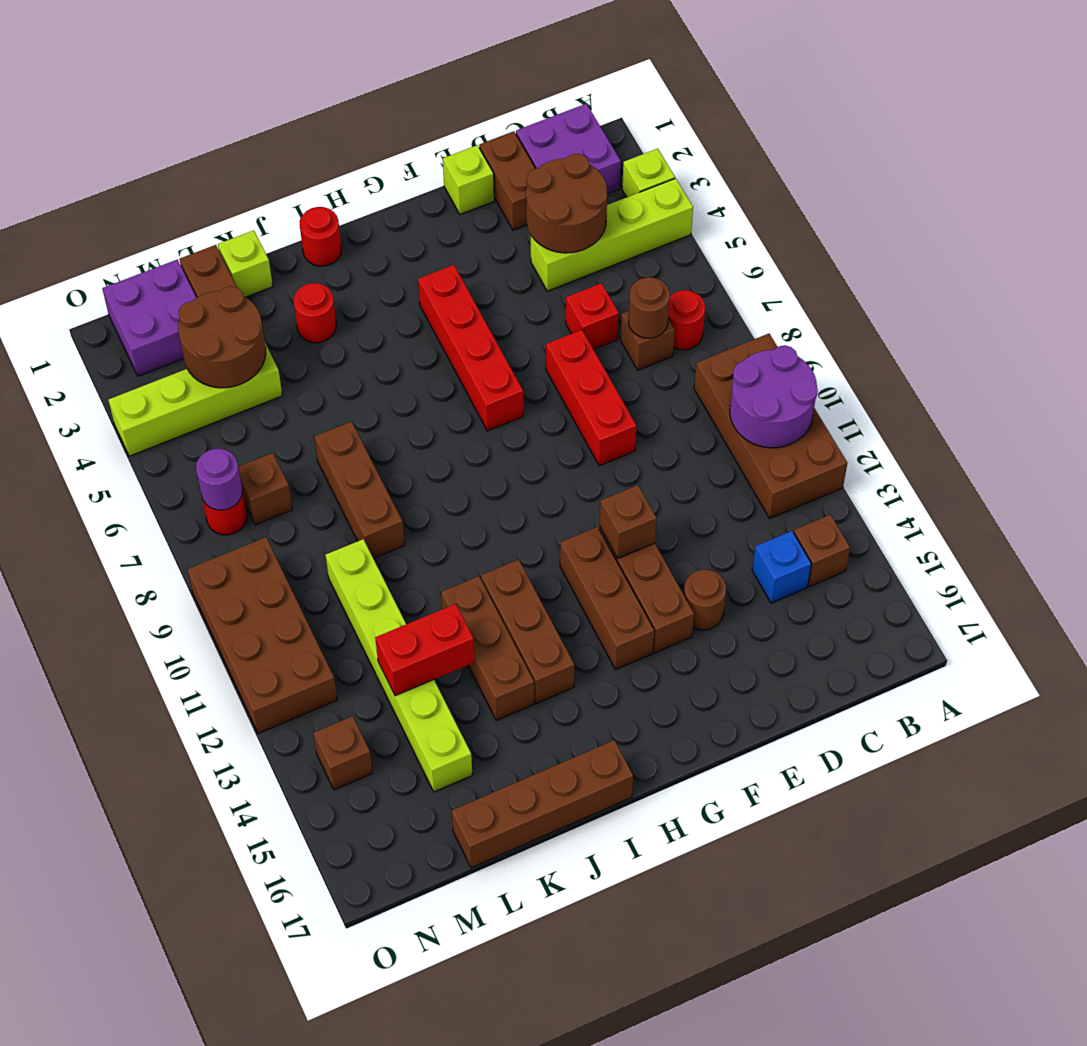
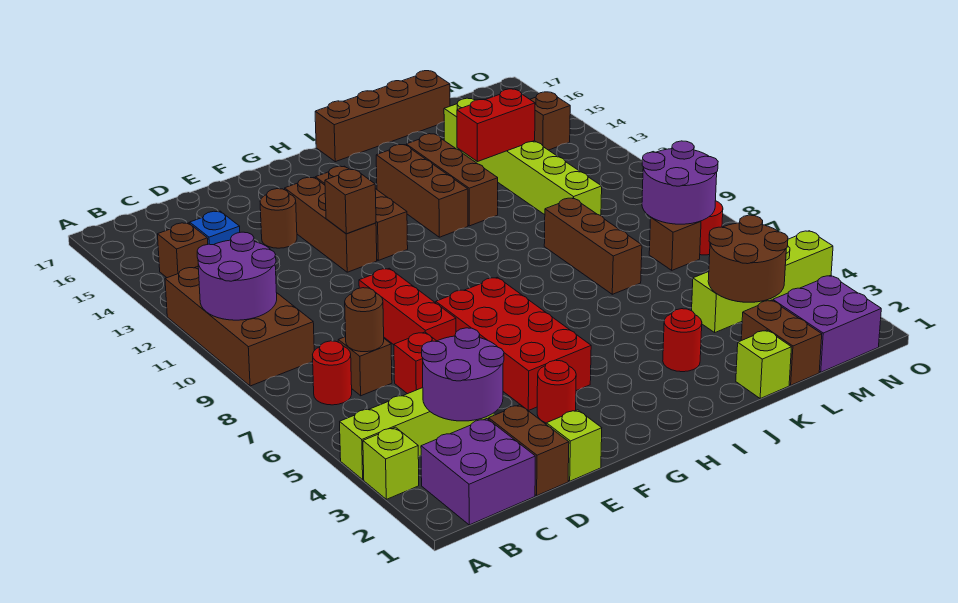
brown 2x2 round brick [526,154,607,253] -> purple 2x2 round brick [422,328,504,421]
red 1x4 brick [418,265,523,431] -> red 2x4 brick [436,277,591,411]
red 1x1 round brick [300,207,341,266] -> red 1x1 round brick moved to [537,360,576,423]
purple 1x1 round brick [196,449,242,510] -> purple 2x2 round brick [642,141,718,224]
brown 2x4 brick [187,537,337,733] -> none

